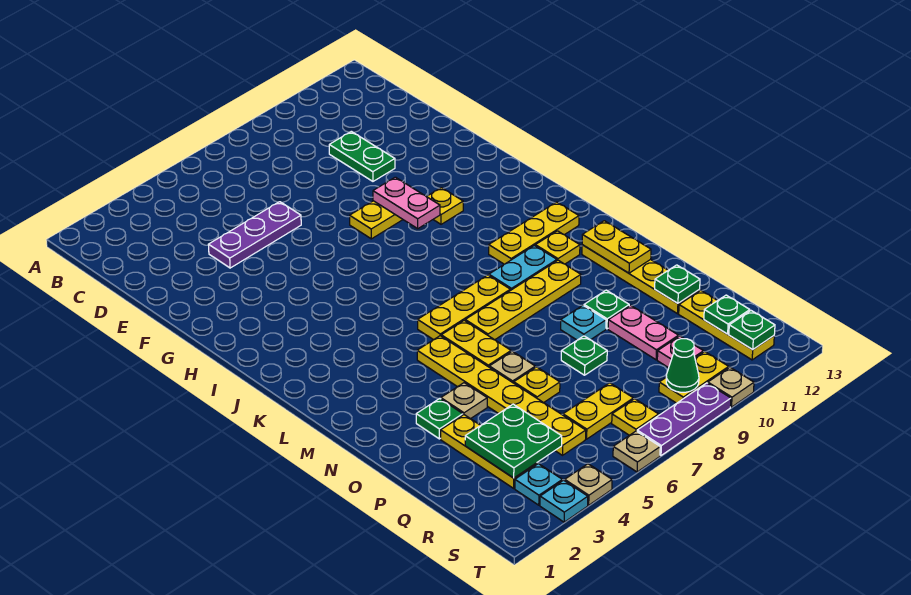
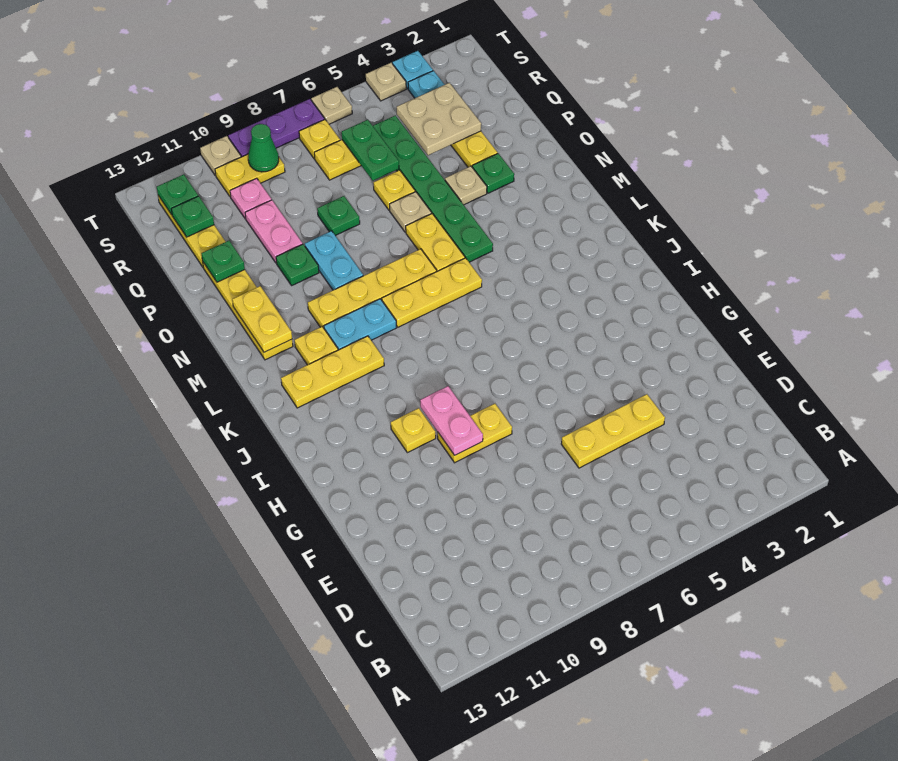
green 1x2 plate [329,131,395,181] -> green 1x2 plate moved to [342,120,399,181]
purple 1x3 plate [208,202,301,268] -> yellow 1x3 plate [561,394,665,468]
yellow 1x6 plate [417,336,586,455] -> green 1x6 plate [373,115,493,262]
cyan 1x1 plate [561,305,606,340] -> cyan 1x2 plate [305,231,363,290]
green 2x2 plate [465,404,562,478] -> tan 2x2 plate [397,83,481,155]

